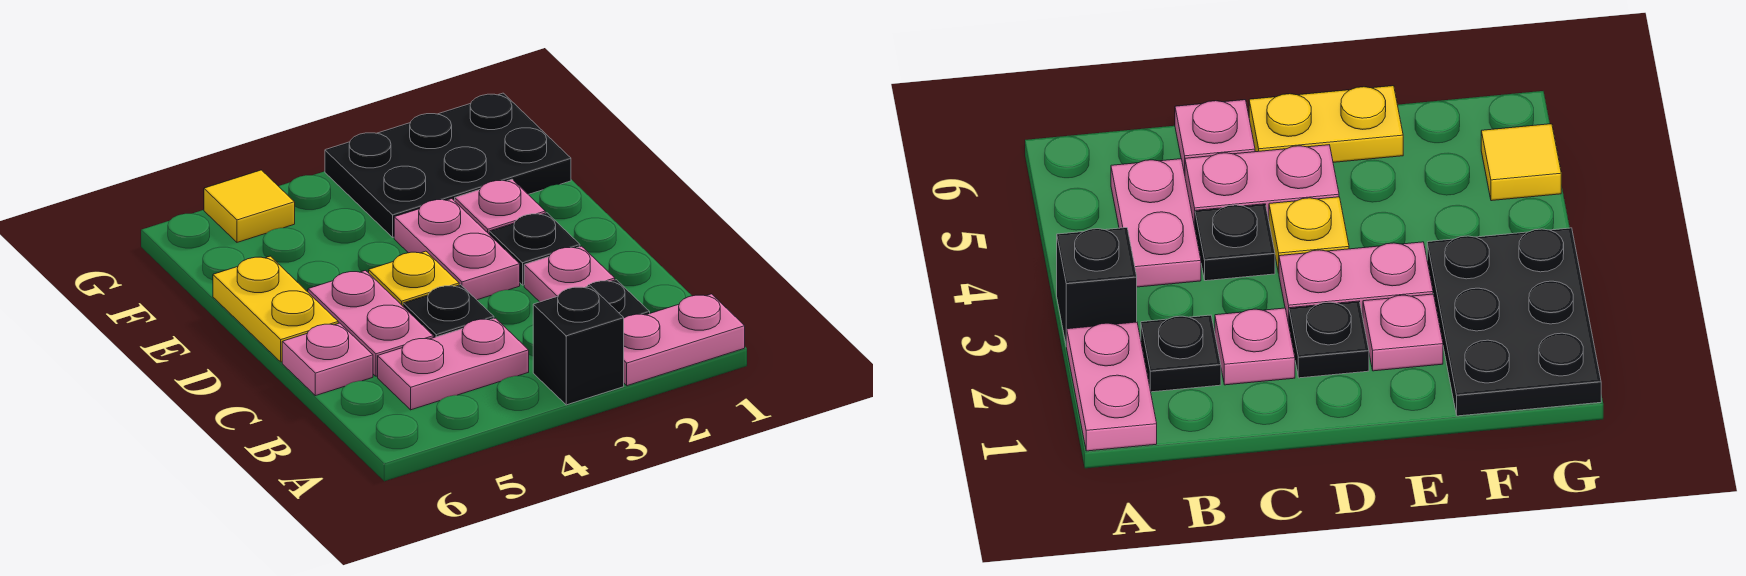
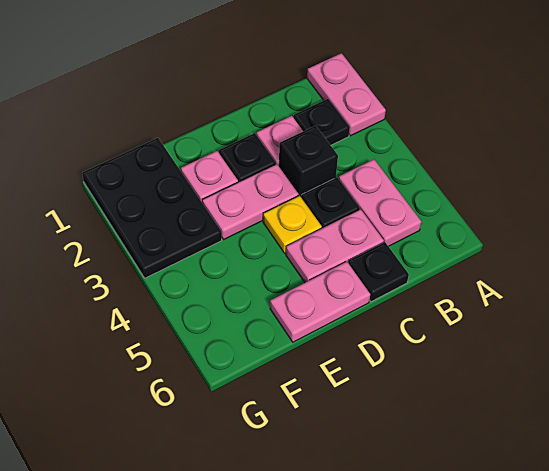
black 1x1 brick [533,286,624,405] -> black 1x1 brick moved to [279,126,338,197]
pink 1x1 plate [282,323,373,396] -> black 1x1 plate [348,242,409,302]
yellow 1x2 plate [213,256,338,362] -> pink 1x2 plate [270,262,370,342]
yellow 1x1 tile [204,170,295,242] -> none

